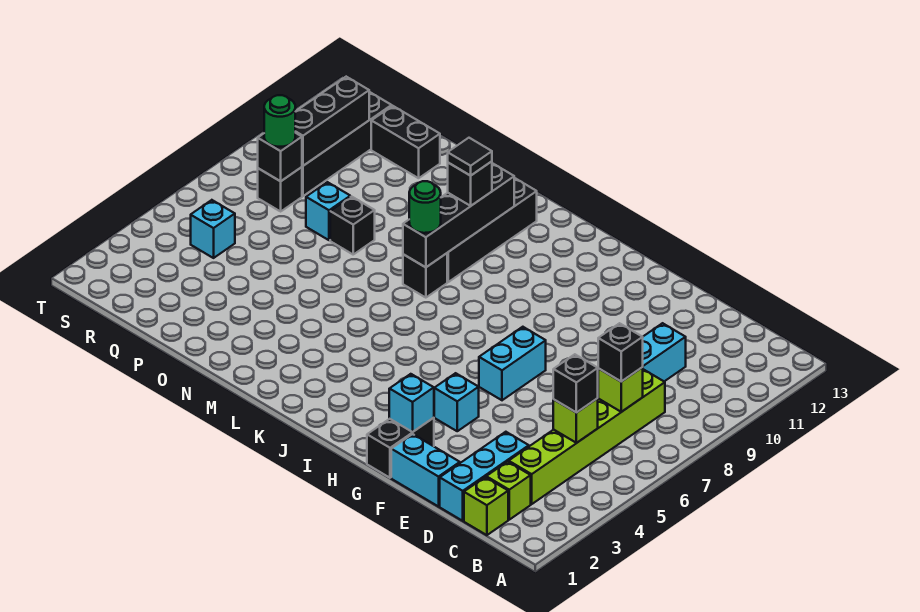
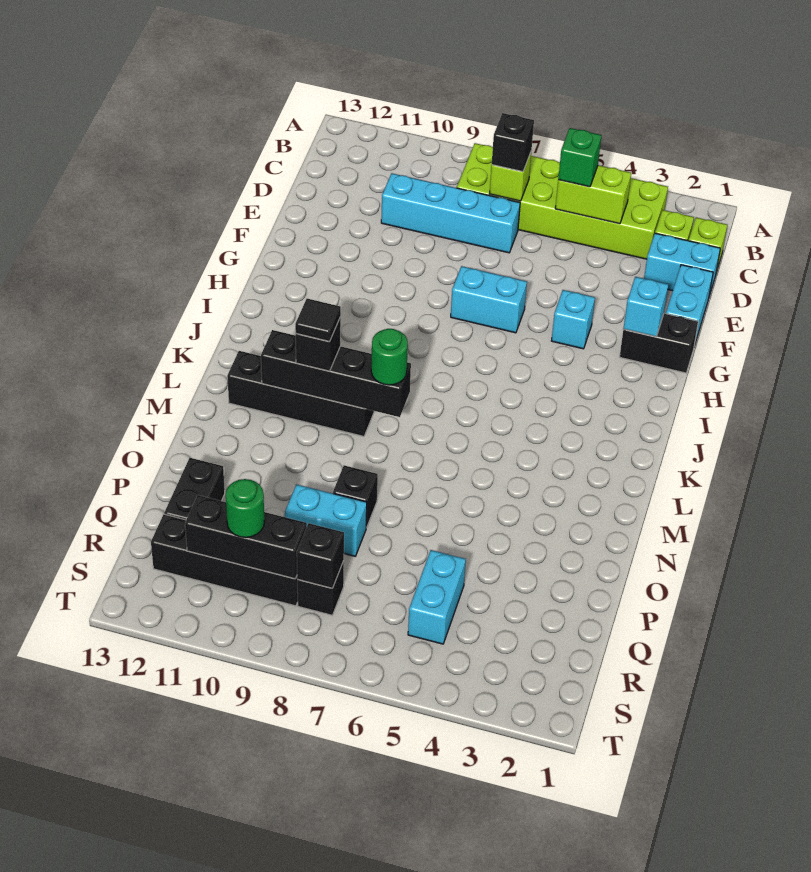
lime 1x6 brick [509,369,665,504] -> lime 2x6 brick [457,143,668,259]
lime 1x1 brick [553,398,598,443] -> lime 1x2 brick [555,165,631,224]
black 1x1 brick [553,354,598,413] -> green 1x1 brick [558,128,601,187]
cyan 1x3 brick [440,432,529,521] -> cyan 1x2 brick [644,233,720,296]
black 1x1 brick [403,253,447,298] -> none
cyan 1x1 brick [306,182,350,240] -> cyan 1x2 brick [285,484,367,556]
cyan 1x1 brick [191,200,235,258] -> cyan 1x2 brick [408,550,466,644]
green 1x1 round brick [264,95,296,147] -> green 1x1 round brick moved to [226,479,265,537]

